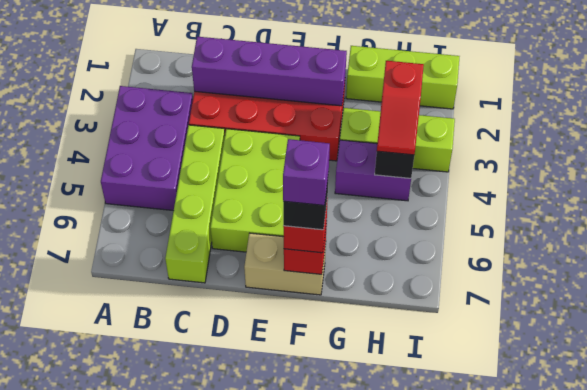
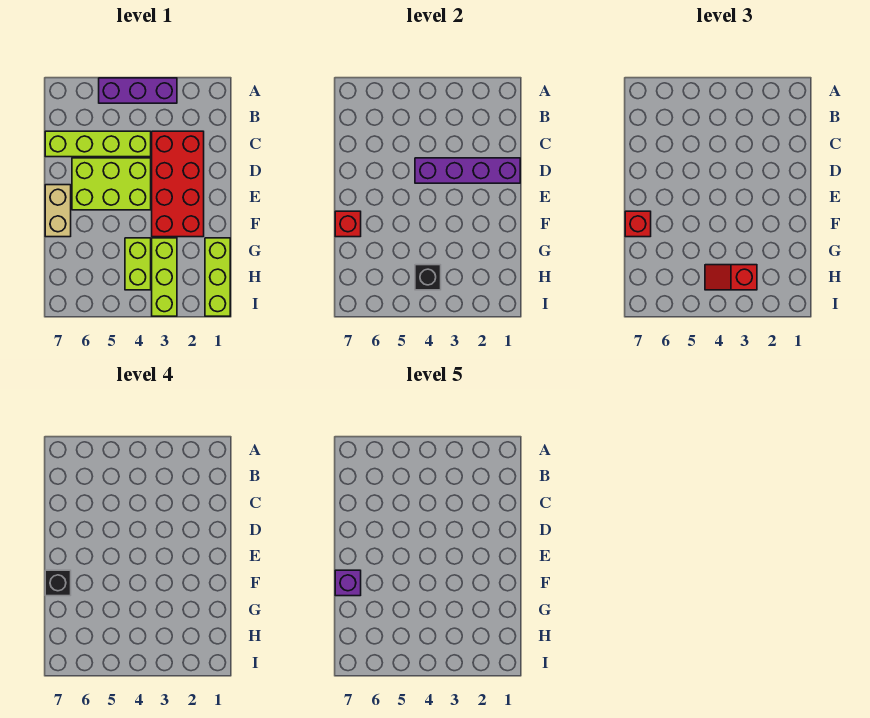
purple 2x3 brick [101,86,193,211] -> purple 1x3 brick [99,78,177,103]
purple 1x4 brick [192,37,347,106] -> purple 1x4 brick turned to [415,158,520,183]
purple 1x2 brick [335,140,411,201] -> lime 1x2 brick [125,238,151,290]

